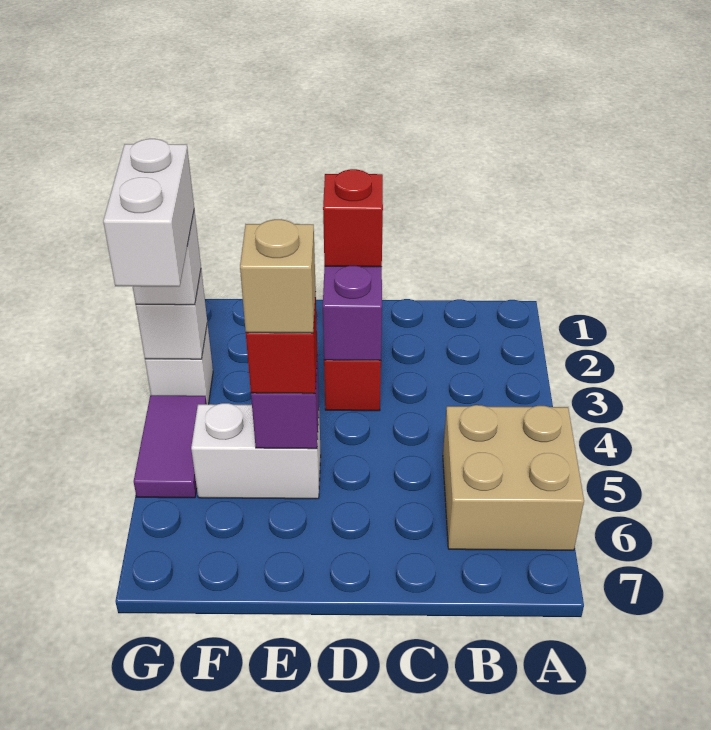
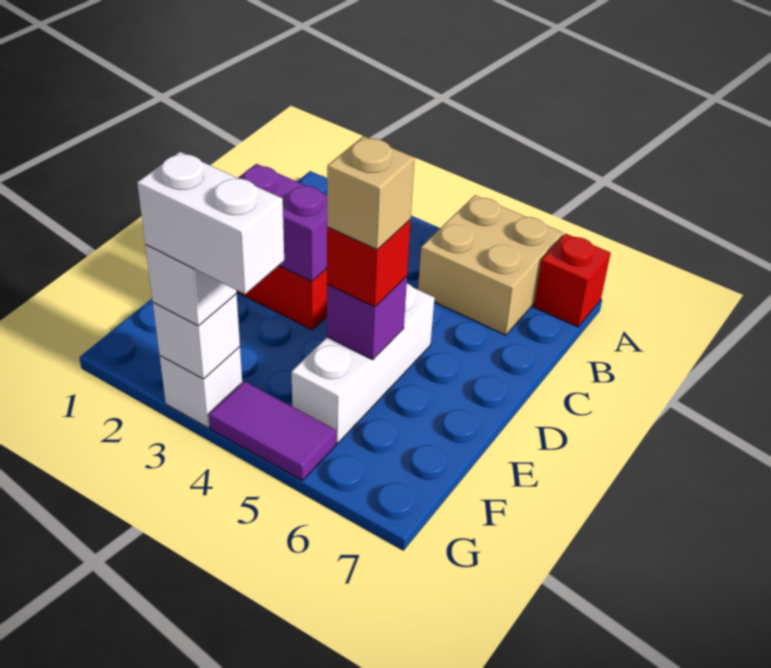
red 1x1 brick [323,169,383,267] -> red 1x1 brick moved to [534,234,611,327]
white 1x2 brick [191,403,321,499] -> white 1x3 brick [292,283,434,443]

